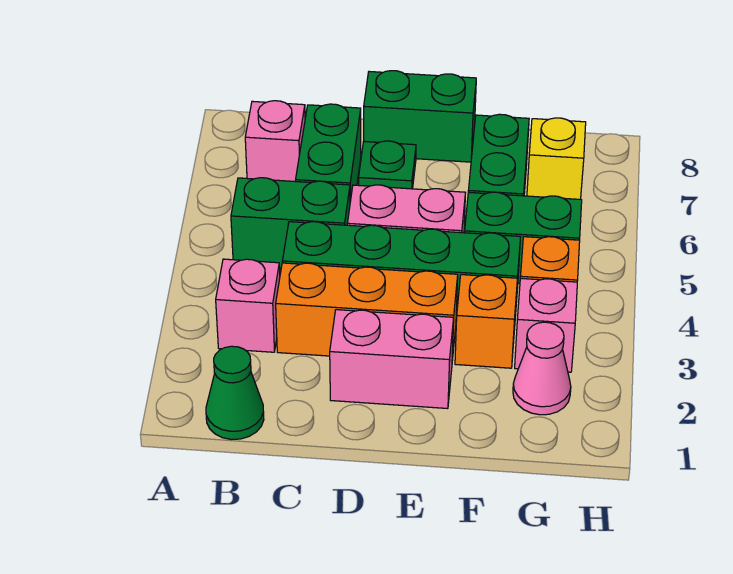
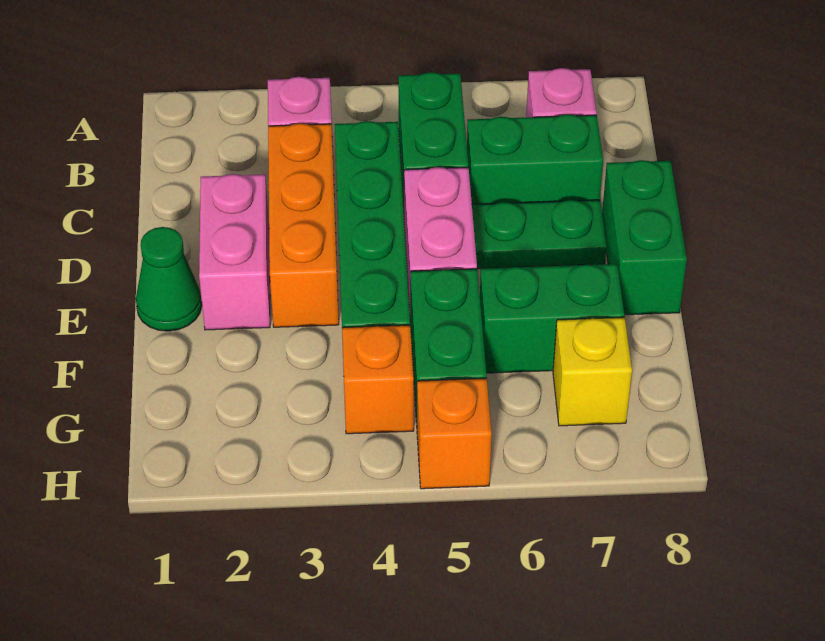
green 1x1 cone [206,346,264,439] -> green 1x1 cone moved to [136,227,202,331]
green 1x1 plate [359,141,416,189] -> green 1x2 plate [472,200,606,269]
orange 1x1 brick [455,275,517,368] -> orange 1x1 brick moved to [417,378,492,489]
pink 1x1 cone [513,322,571,415] -> none
pink 1x1 brick [515,278,577,372] -> none

